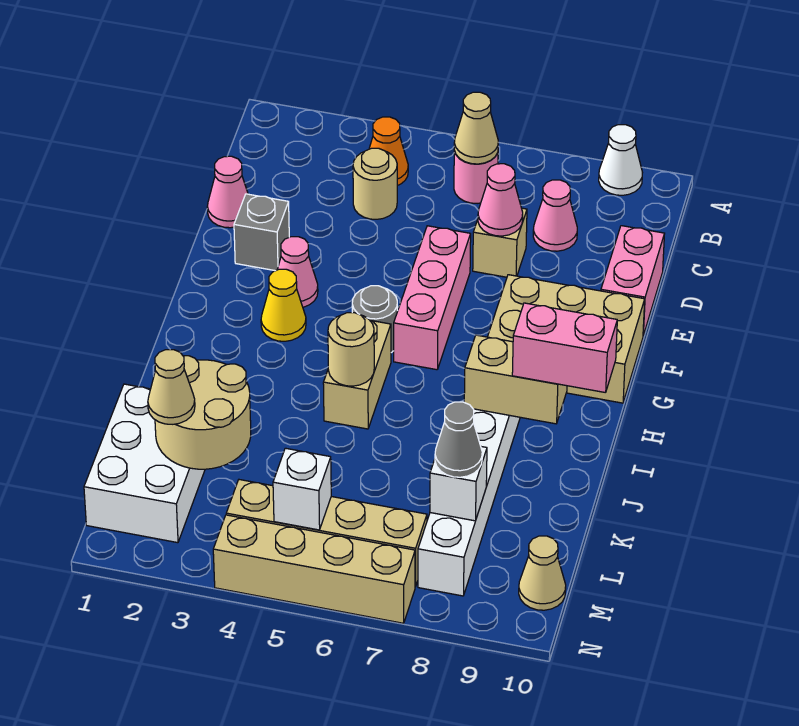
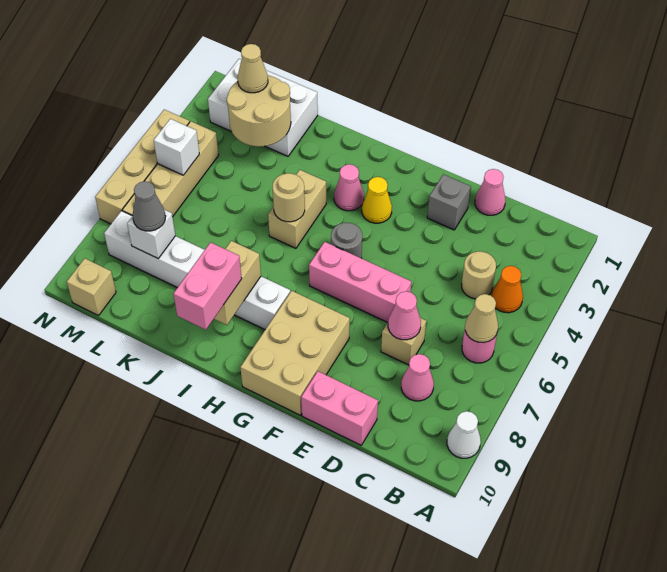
pink 1x1 cone [277,237,318,307] -> pink 1x1 cone moved to [334,164,364,211]
tan 1x2 brick [323,320,391,429] -> tan 1x2 brick turned to [268,170,326,248]
tan 1x1 cone [519,536,566,610] -> tan 1x1 brick [67,258,116,315]

